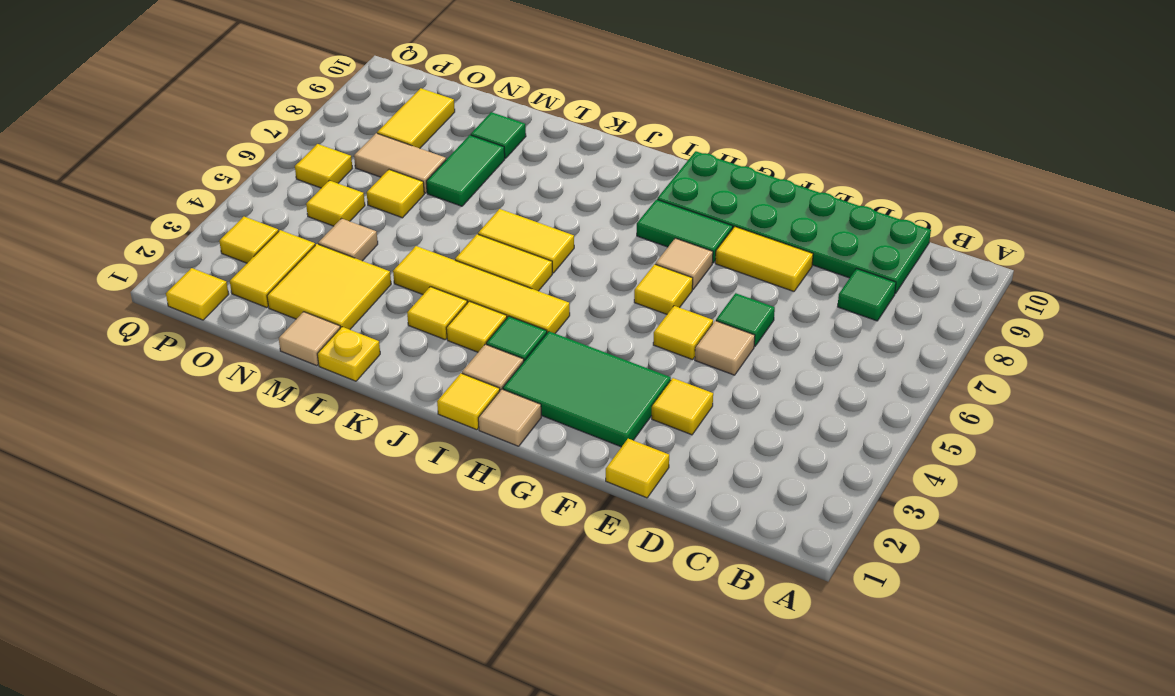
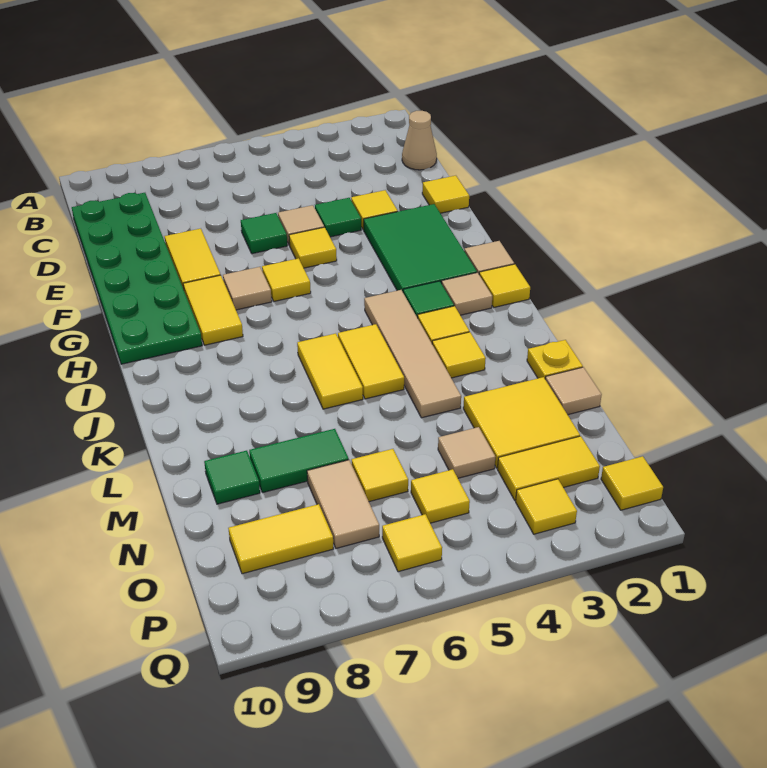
none -> tan 1x1 cone [402,111,437,170]
green 1x1 tile [838,269,896,321] -> green 1x1 tile moved to [315,198,361,237]
green 1x2 tile [637,199,733,263] -> yellow 1x2 tile [183,275,243,345]
yellow 1x4 tile [393,246,570,333] -> tan 1x4 tile [364,290,461,418]

